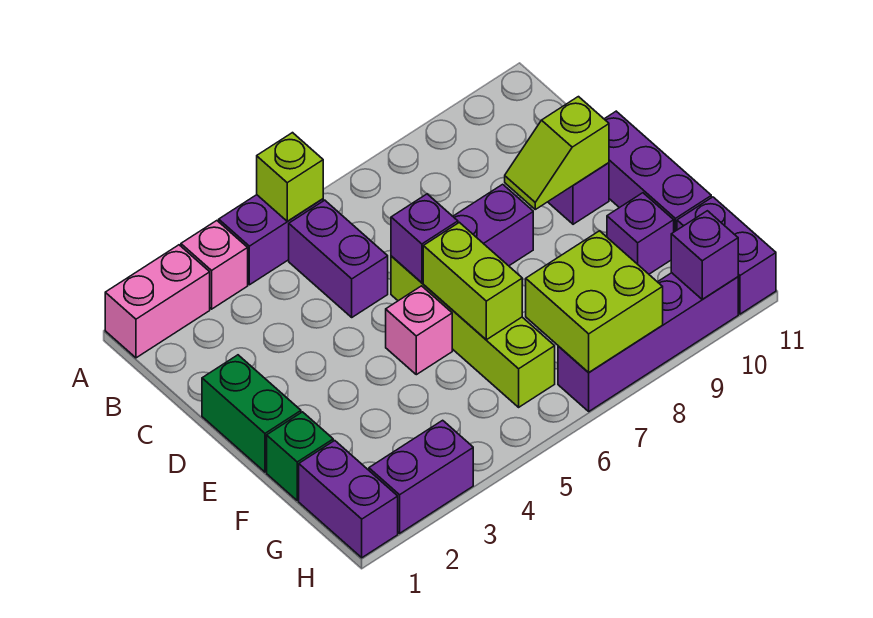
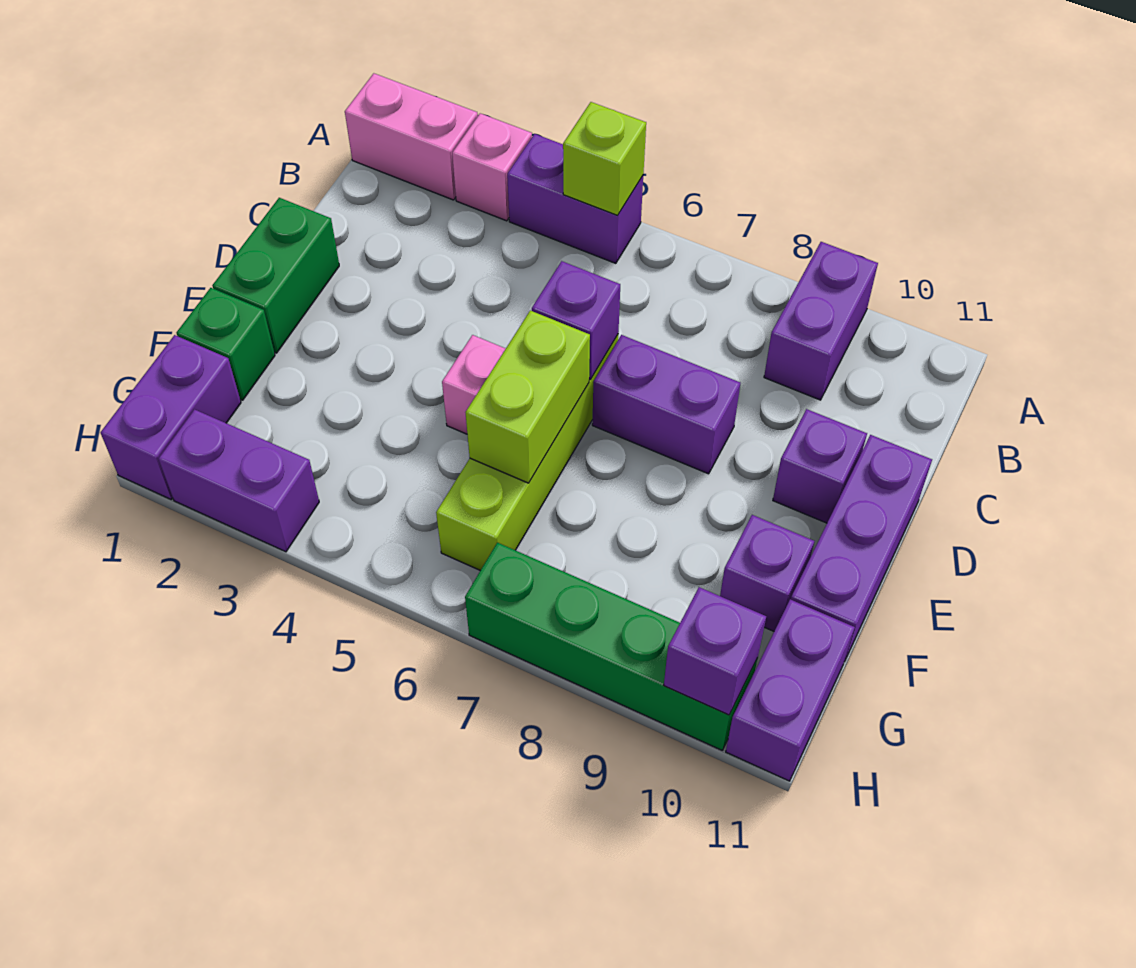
purple 1x2 brick [289,200,388,317] -> purple 1x2 brick moved to [764,242,878,400]
lime 1x2 slope [505,97,609,209] -> none
lime 2x2 brick [526,231,663,373] -> none
purple 1x4 brick [558,273,738,411] -> green 1x4 brick [465,543,758,750]

